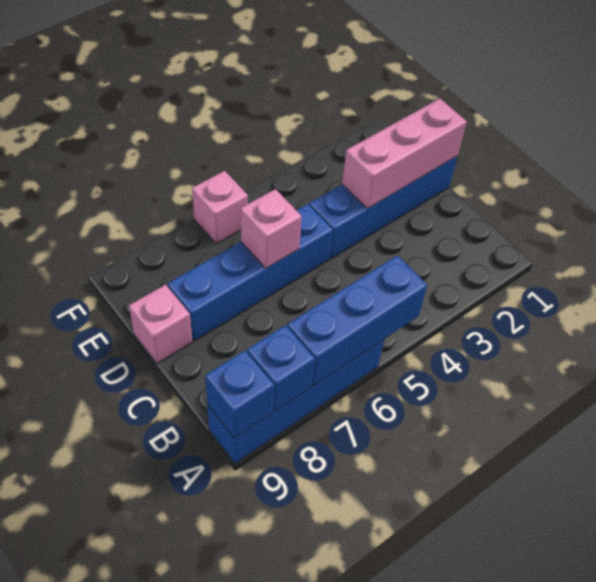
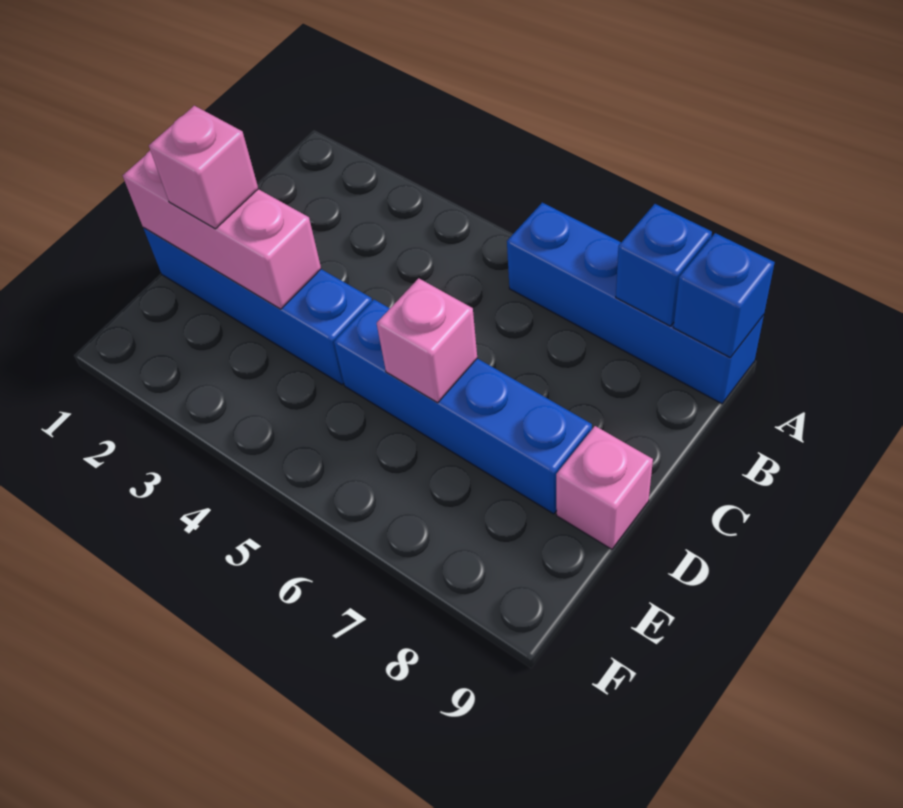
blue 1x3 brick [287,256,427,386] -> none
pink 1x1 brick [192,171,248,244] -> pink 1x1 brick moved to [149,106,258,229]

